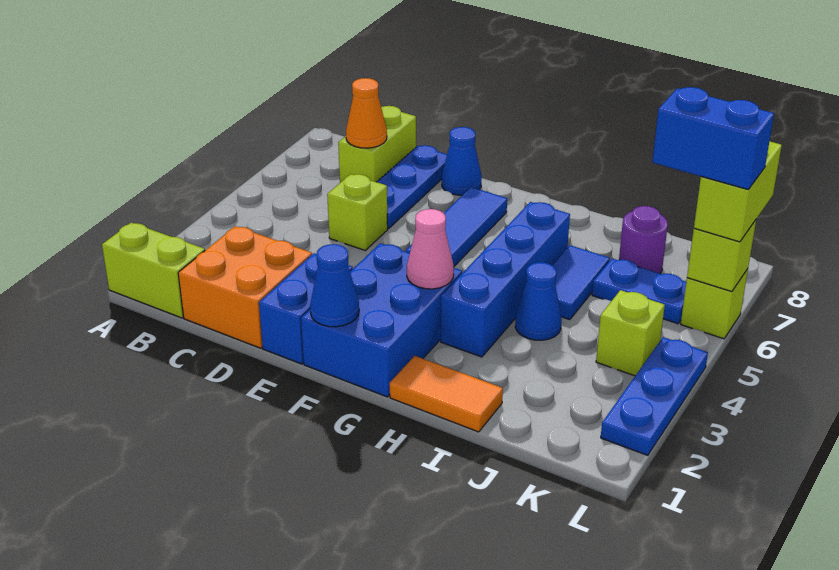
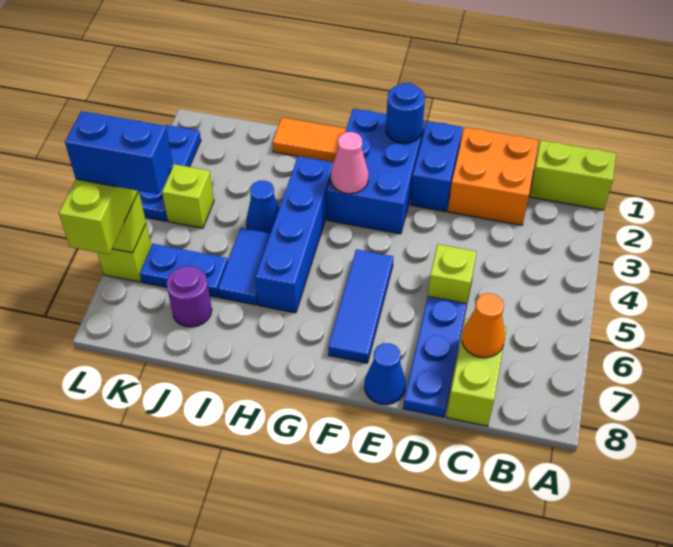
blue 1x1 cone [310,244,359,327] -> blue 1x1 round brick [386,83,425,143]

